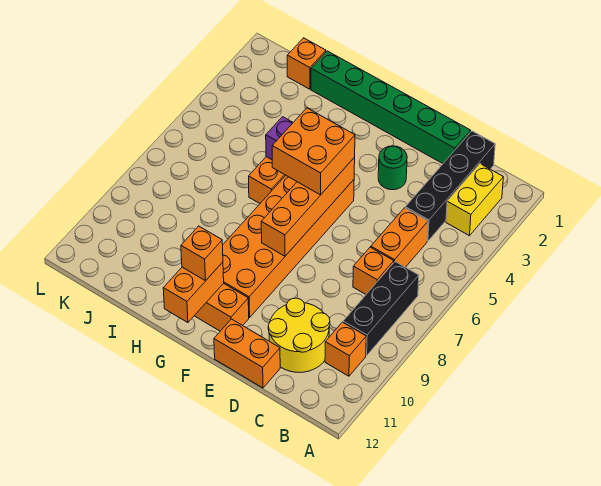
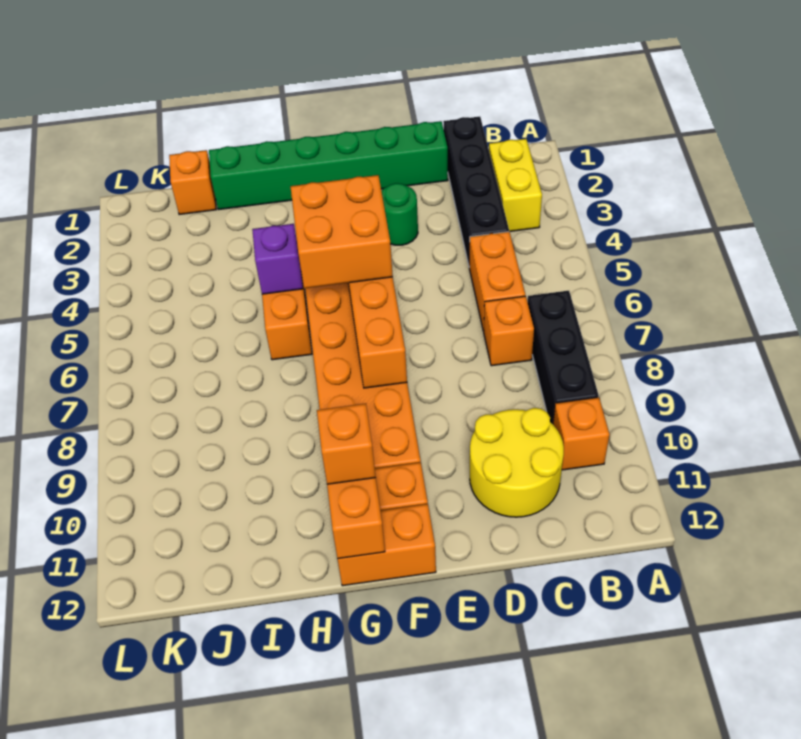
orange 1x2 brick [214,319,280,388] -> orange 1x2 brick moved to [338,504,436,586]

